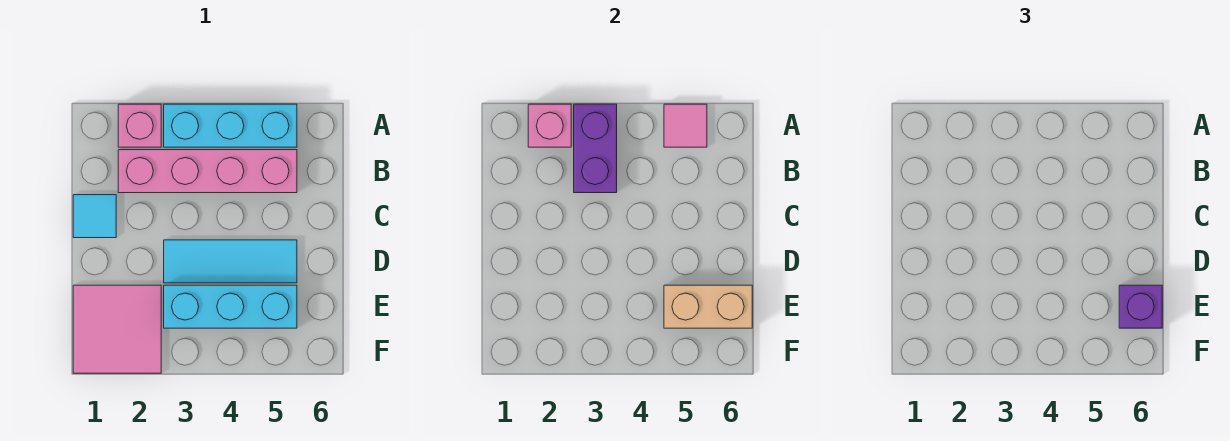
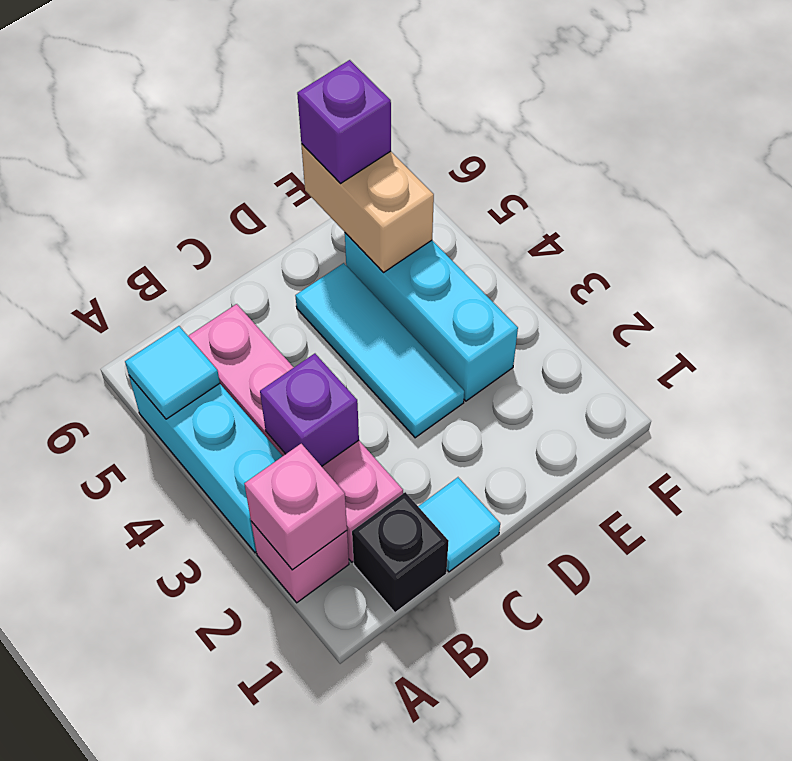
purple 1x2 brick [574,104,617,193] -> purple 1x1 brick [260,354,359,466]
pink 1x1 tile [664,104,707,147] -> cyan 1x1 tile [125,326,220,419]
none -> black 1x1 brick [352,492,449,613]
pink 2x2 tile [73,285,161,373] -> none

